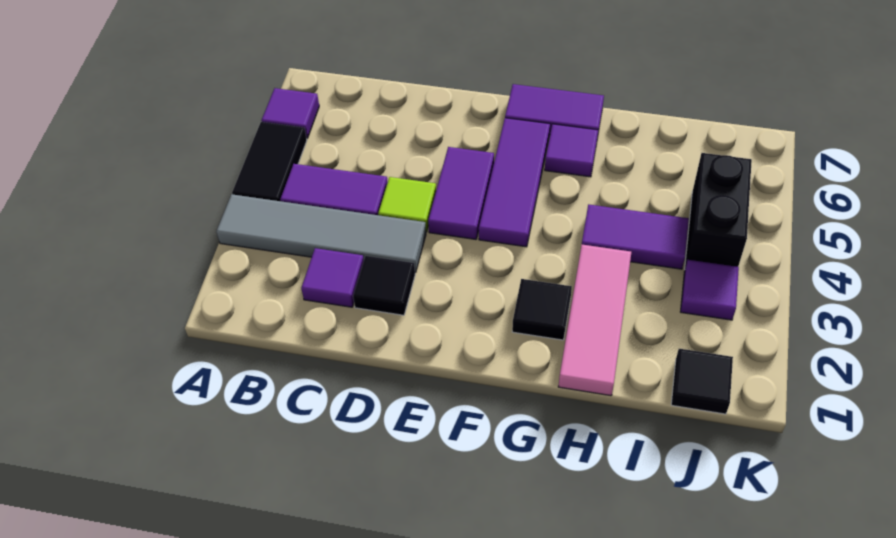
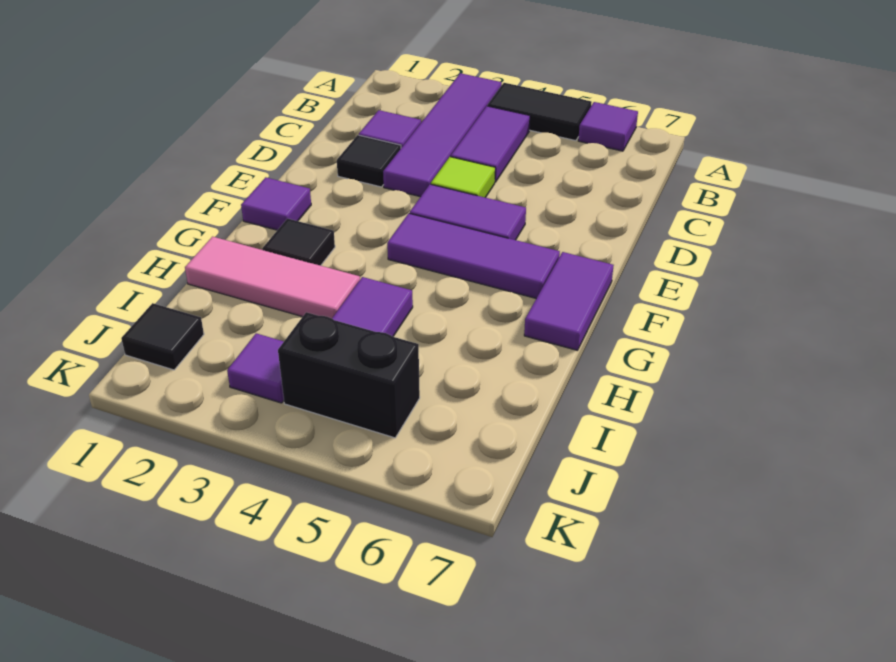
grey 1x4 tile [216,194,426,273] -> purple 1x4 tile [383,73,502,197]
purple 1x1 tile [545,124,598,177] -> purple 1x1 tile moved to [241,177,311,230]

